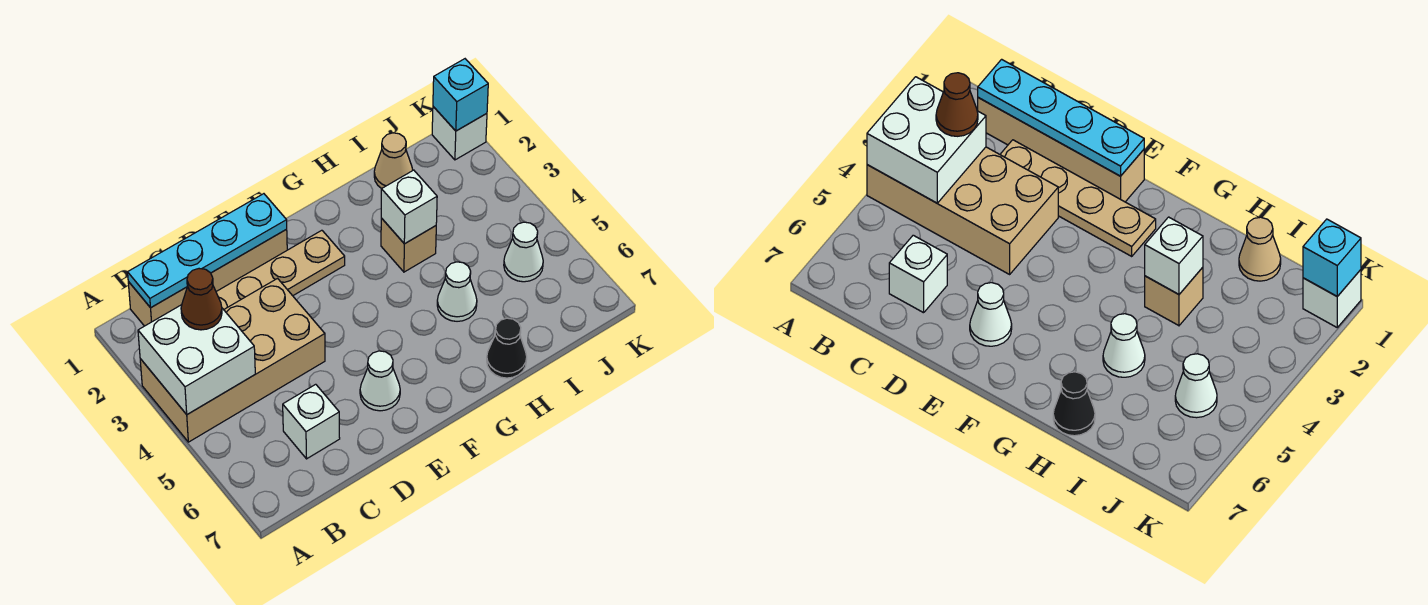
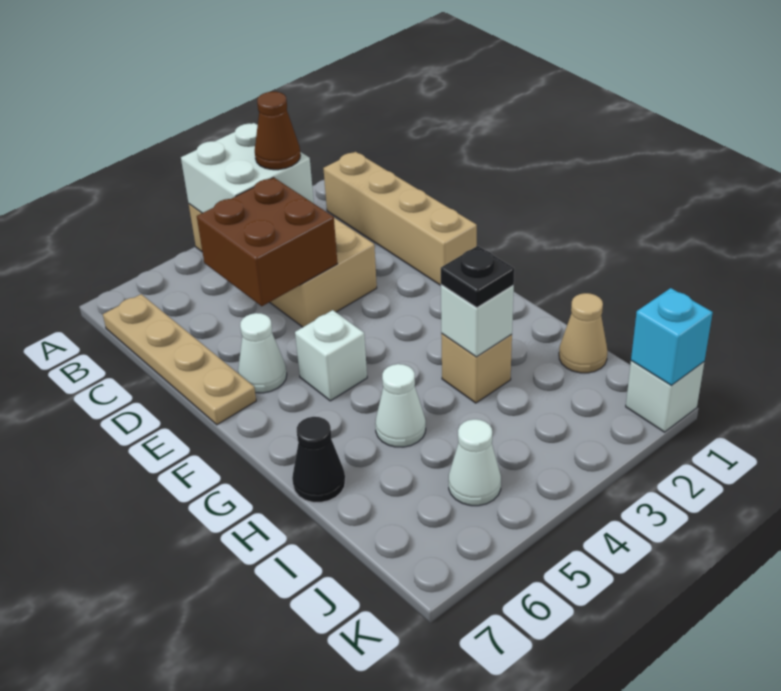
cyan 1x4 plate [128,194,287,308] -> none
tan 1x4 plate [216,230,345,309] -> tan 1x4 plate moved to [103,294,256,425]
none -> brown 2x2 brick [197,177,338,306]
white 1x1 brick [283,384,340,459] -> white 1x1 brick moved to [295,310,367,401]
none -> black 1x1 plate [441,246,514,308]

